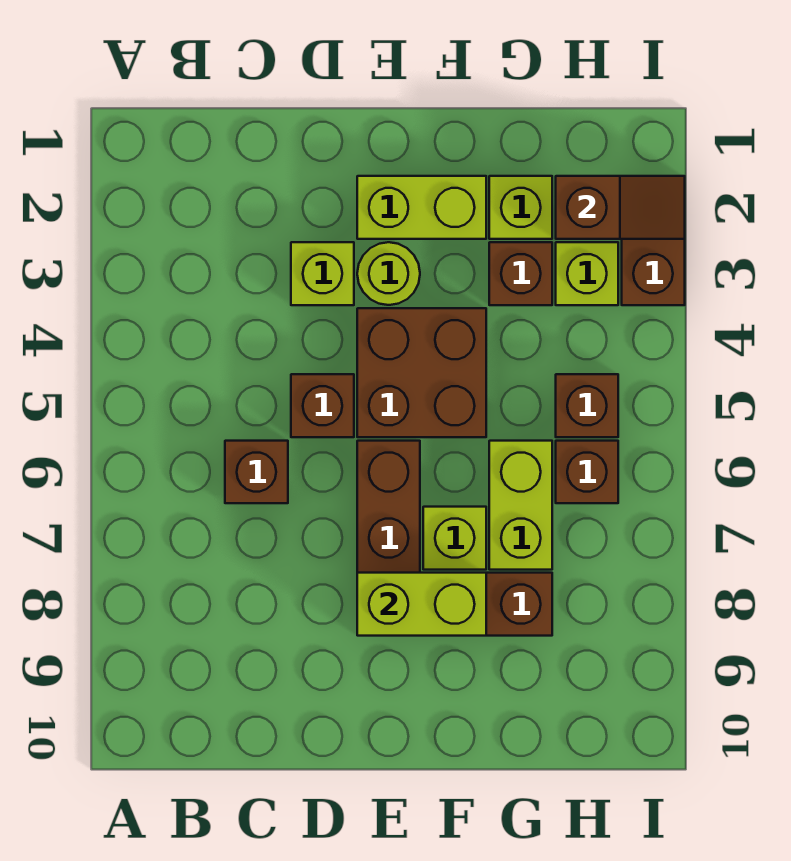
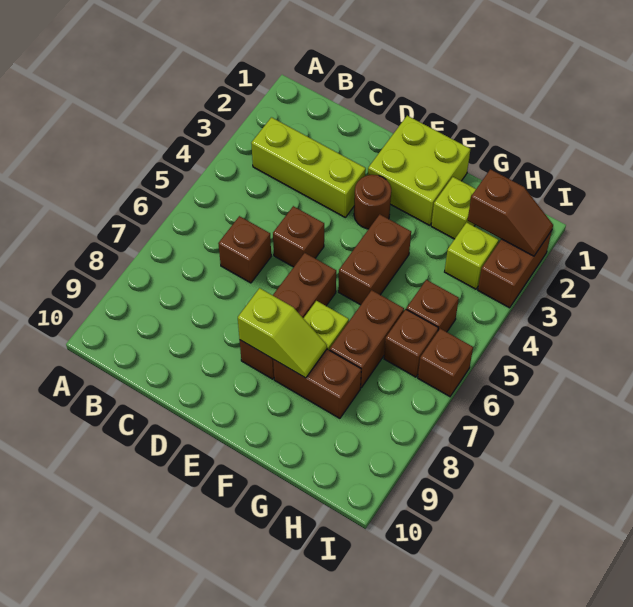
lime 1x1 brick [291,242,354,305] -> lime 1x3 brick [251,117,366,217]
lime 1x2 brick [357,176,486,239] -> lime 2x2 brick [368,116,470,225]
lime 1x1 round brick [357,242,420,305] -> brown 1x1 round brick [354,175,391,229]
brown 2x2 brick [357,308,486,437] -> brown 1x2 brick [338,214,411,305]
lime 1x2 brick [357,573,486,636] -> lime 1x2 slope [238,288,327,378]
brown 1x1 brick [489,242,552,305] -> brown 1x1 brick moved to [418,329,473,396]
lime 1x2 brick [489,441,552,570] -> brown 1x2 brick [330,290,404,388]

